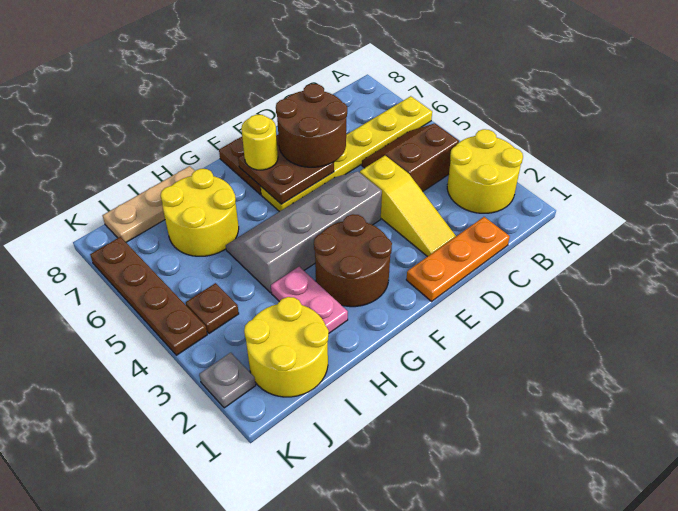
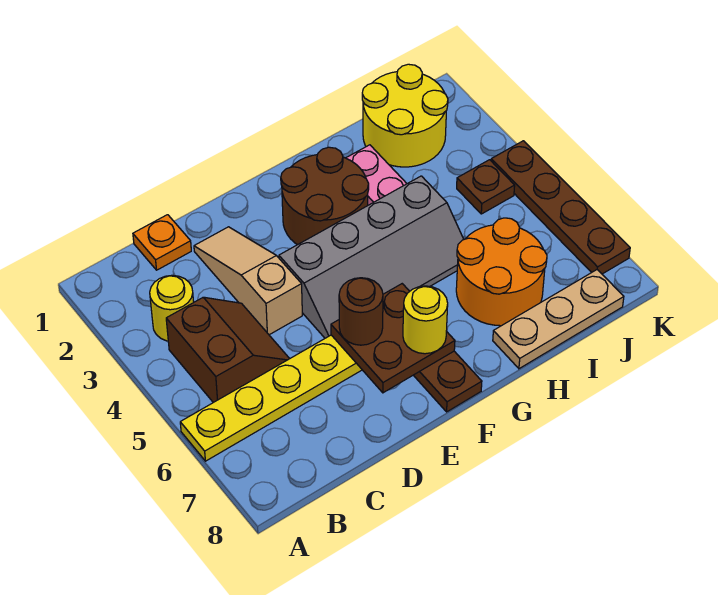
yellow 2x2 round brick [447,129,523,213] -> yellow 1x1 round brick [150,275,194,341]
brown 2x2 slope [362,123,459,192] -> brown 2x2 slope turned to [166,297,289,403]
orange 1x3 plate [406,217,510,301] -> orange 1x1 plate [133,215,191,270]
yellow 1x3 slope [360,156,456,257] -> tan 1x3 slope [194,227,302,335]
brown 2x2 round brick [276,84,347,167] -> brown 1x1 round brick [339,278,383,345]
yellow 2x2 round brick [160,169,239,256] -> orange 2x2 round brick [456,218,547,326]
grey 1x1 plate [199,353,256,408] -> none

